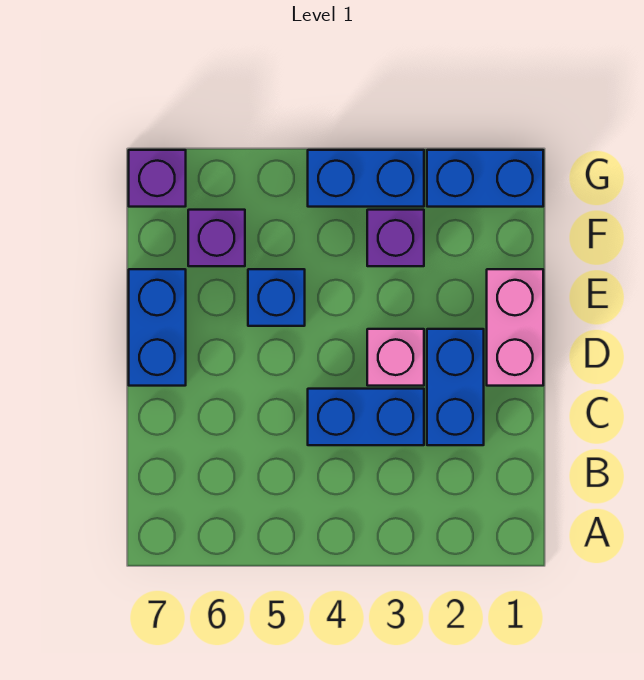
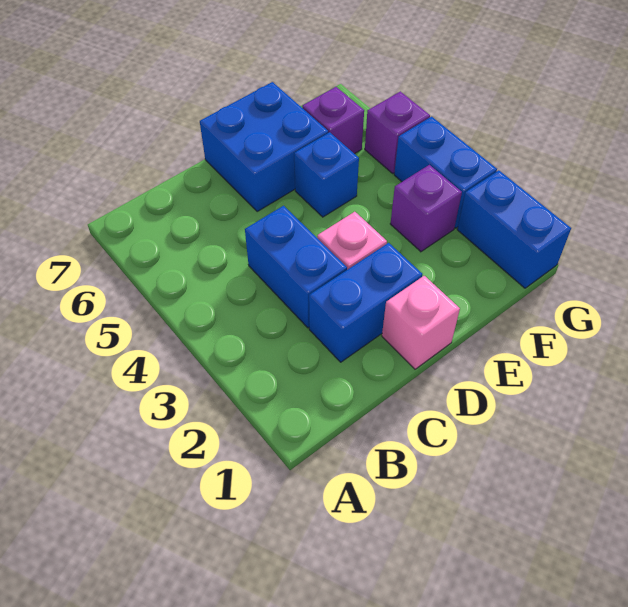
pink 1x2 brick [487,269,543,386] -> pink 1x1 brick [382,276,460,369]
blue 1x2 brick [129,269,186,386] -> blue 2x2 brick [200,82,328,212]
purple 1x1 brick [129,150,186,207] -> purple 1x1 brick moved to [365,91,430,173]

